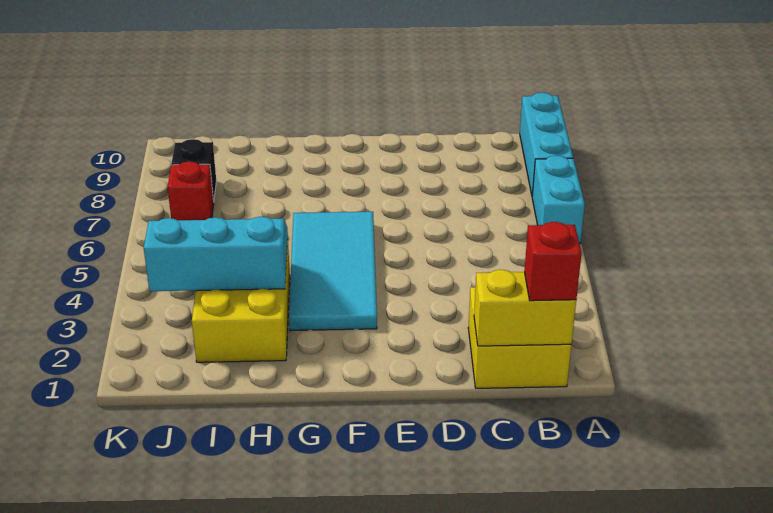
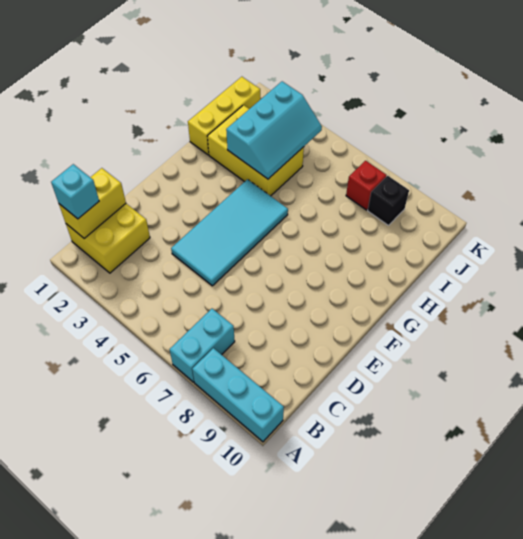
cyan 1x2 brick [532,156,585,244] -> cyan 1x2 brick turned to [170,309,235,382]
red 1x1 brick [524,222,581,301] -> cyan 1x1 brick [51,164,99,219]
cyan 2x4 tile [289,212,377,331] -> cyan 2x4 tile turned to [171,179,288,286]
none -> yellow 1x3 brick [188,77,260,155]

